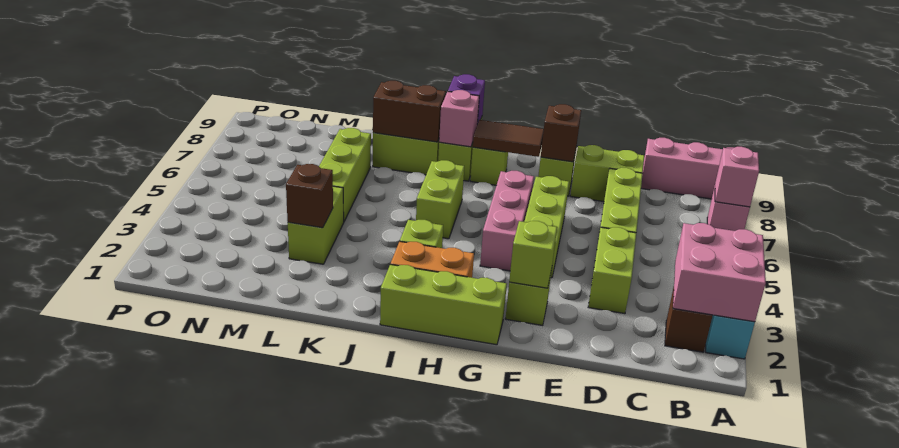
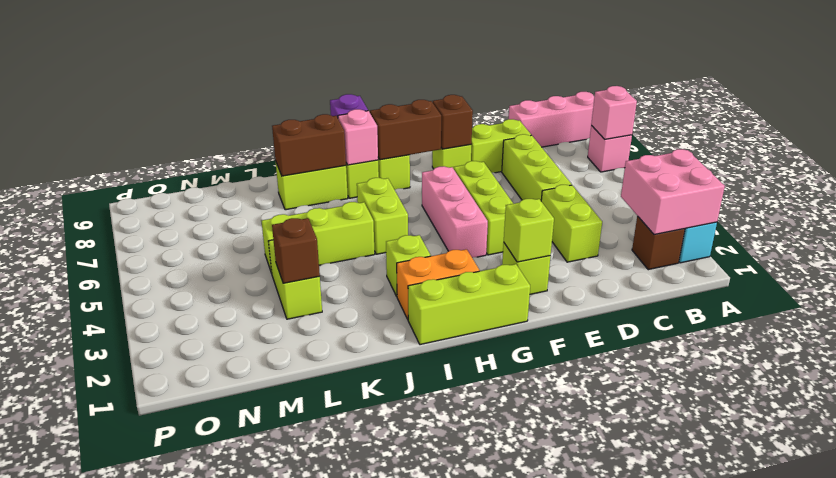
brown 1x2 tile [473,120,544,157] -> brown 1x2 brick [370,100,441,160]
lime 1x3 brick [319,128,371,221] -> lime 1x3 brick turned to [262,202,375,273]

